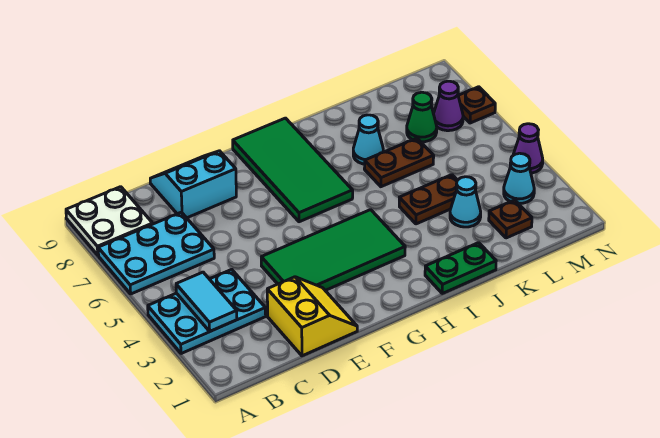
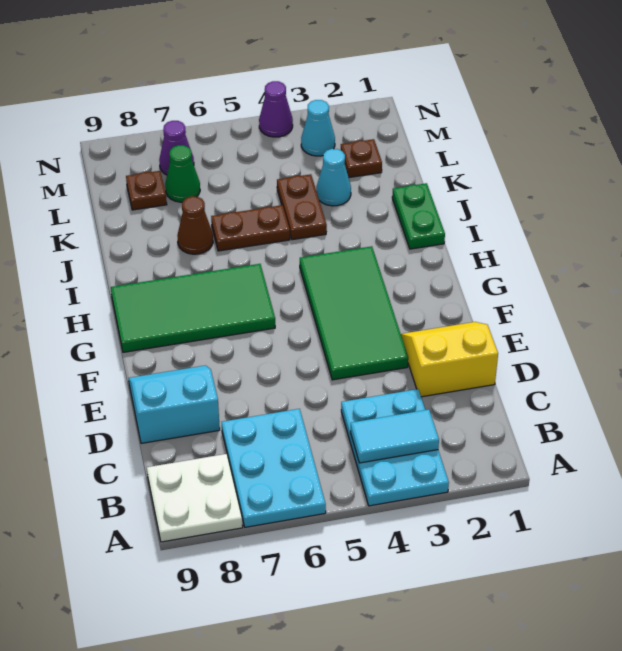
cyan 2x2 slope [150,151,236,218] -> cyan 2x2 slope turned to [129,365,220,443]
brown 1x2 plate [364,138,434,187] -> brown 1x2 plate turned to [211,205,290,251]
cyan 1x1 cone [353,115,383,164] -> brown 1x1 cone [177,196,213,254]
brown 1x1 plate [458,87,495,123] -> brown 1x1 plate moved to [126,171,167,210]

